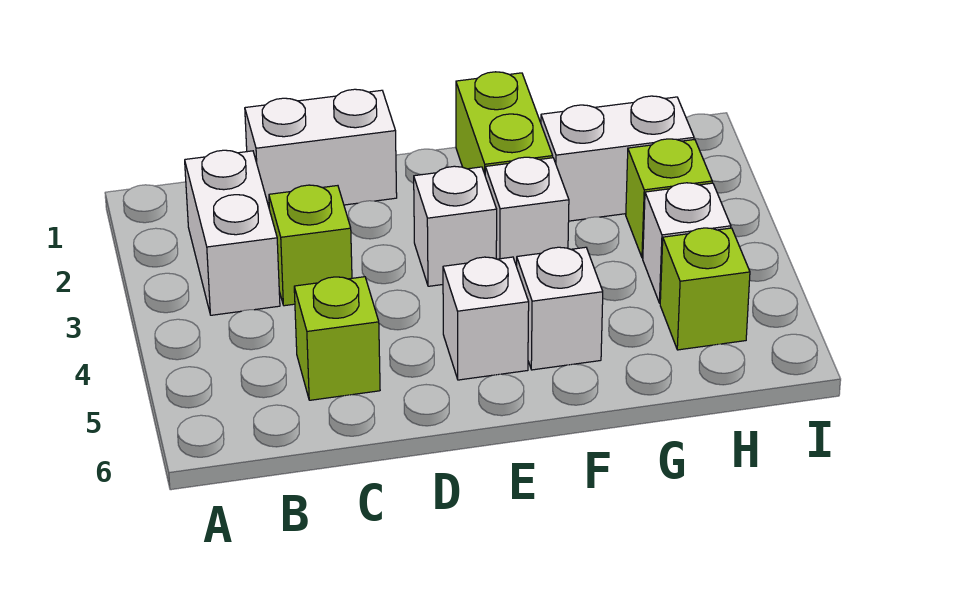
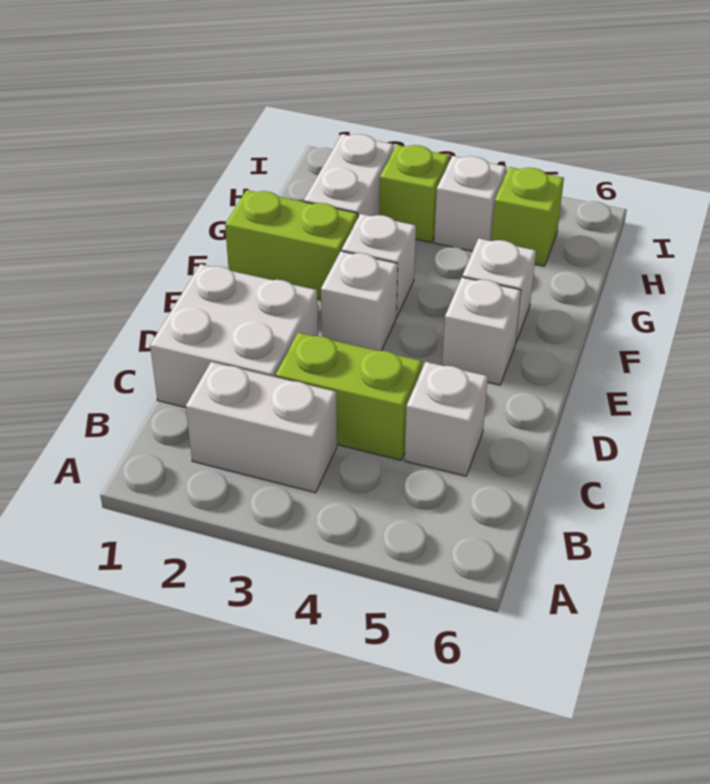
white 1x2 brick [245,89,397,206] -> white 2x2 brick [150,264,318,408]
lime 1x1 brick [269,185,352,306] -> lime 1x2 brick [276,333,422,460]
lime 1x1 brick [294,277,380,400] -> white 1x1 brick [405,362,488,476]

